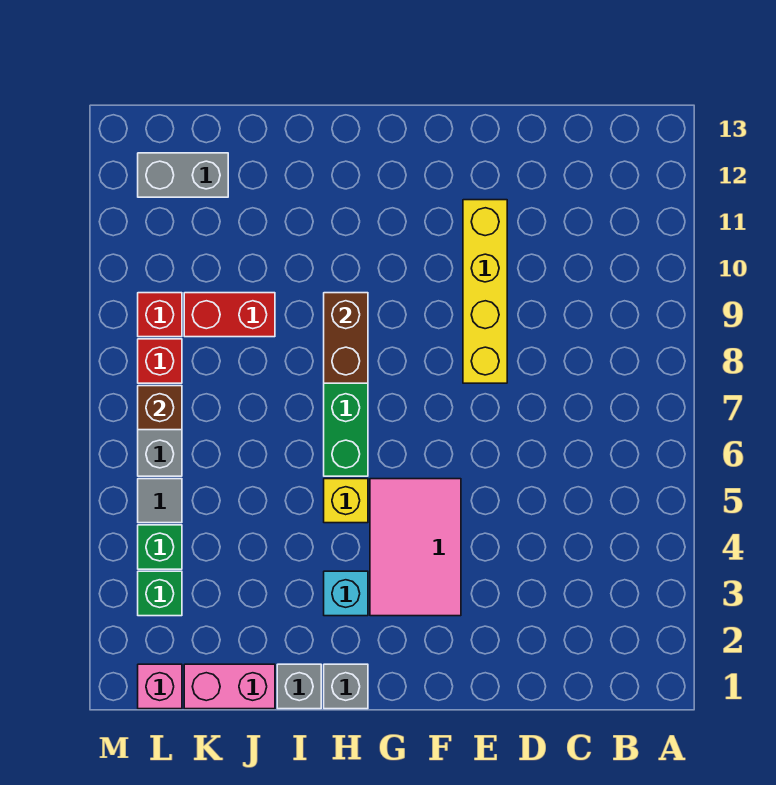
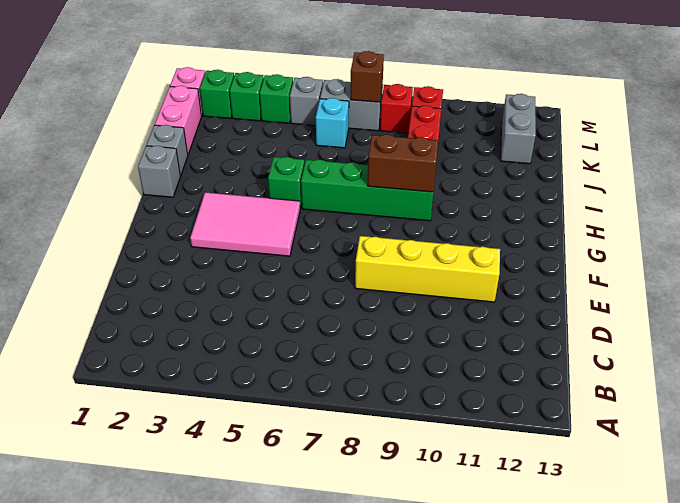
cyan 1x1 brick [324,571,368,616] -> cyan 1x1 brick moved to [316,98,349,148]
yellow 1x1 brick [324,479,368,523] -> green 1x1 brick [268,157,304,209]
none -> green 1x1 brick [200,70,234,118]
grey 1x1 tile [138,479,182,523] -> grey 1x1 brick [290,77,323,126]

